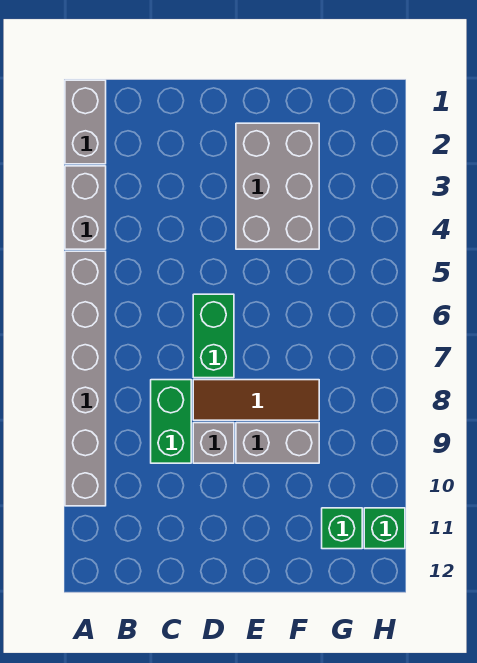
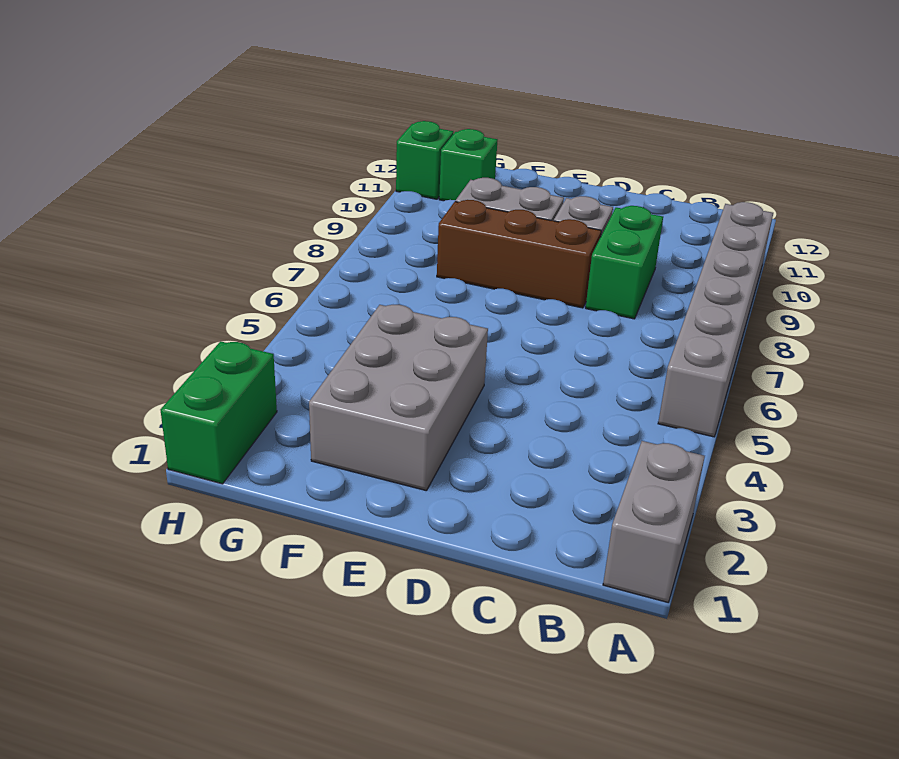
grey 1x2 brick [65,166,106,249] -> none
green 1x2 brick [193,294,234,378] -> green 1x2 brick moved to [161,341,277,484]
brown 1x3 tile [193,380,319,420] -> brown 1x3 brick [437,200,601,308]

